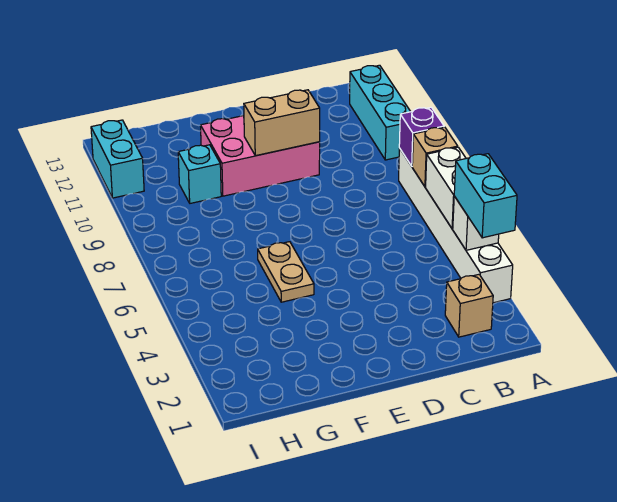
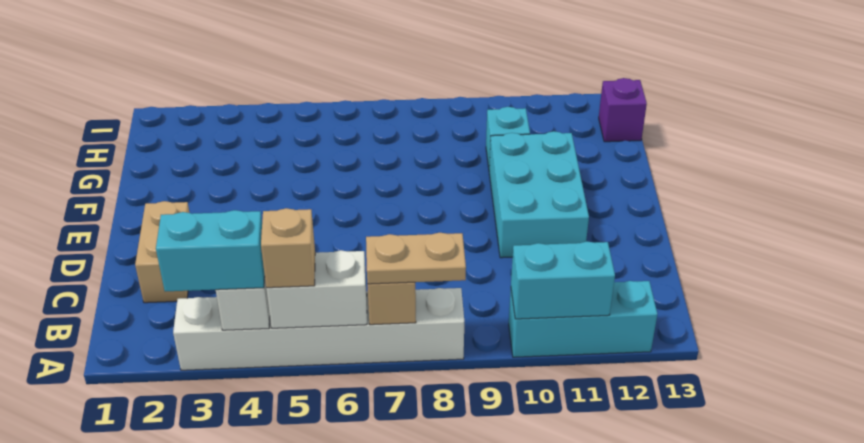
purple 1x1 brick [399,107,444,166] -> purple 1x1 brick moved to [599,78,647,142]
tan 1x1 brick [445,275,493,337] -> tan 1x1 brick moved to [261,208,315,288]
pink 2x3 brick [201,116,320,196] -> cyan 2x3 brick [489,131,589,258]
tan 1x2 brick [244,90,320,156] -> tan 1x2 brick moved to [135,201,189,303]
tan 1x2 plate [258,242,314,302] -> tan 1x2 plate moved to [366,233,466,284]
cyan 1x2 brick [91,120,144,198] -> cyan 1x2 brick moved to [511,241,615,319]

